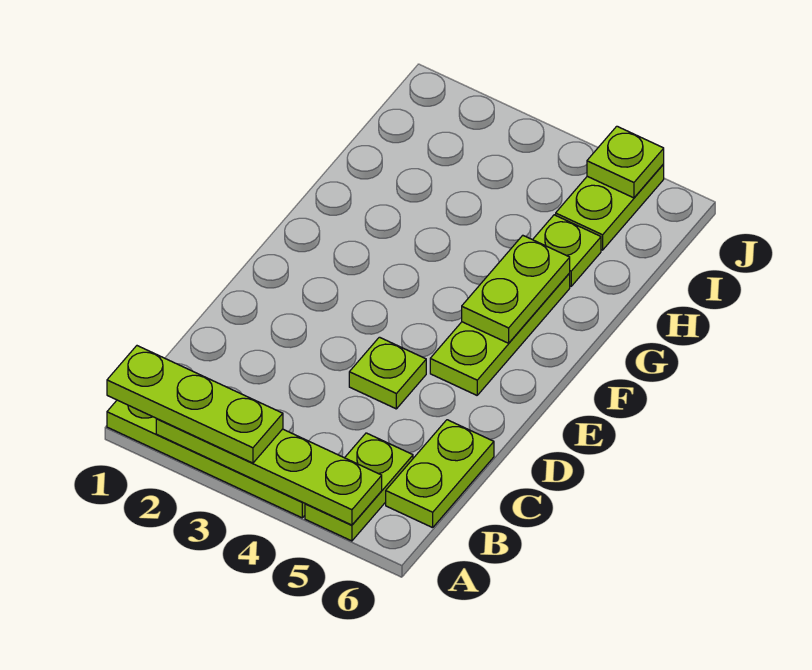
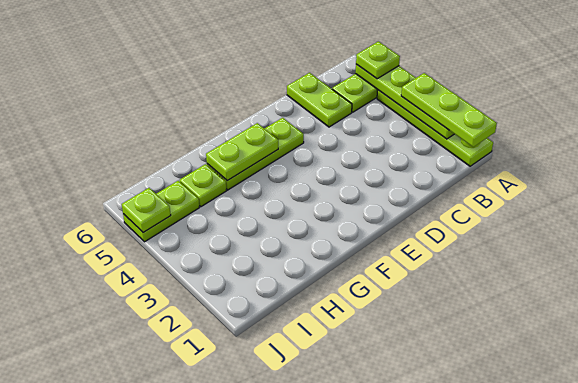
lime 1x2 plate [386,420,494,528] -> lime 1x2 plate turned to [287,73,352,127]
lime 1x1 plate [349,337,426,409] -> lime 1x1 plate moved to [356,41,400,79]

